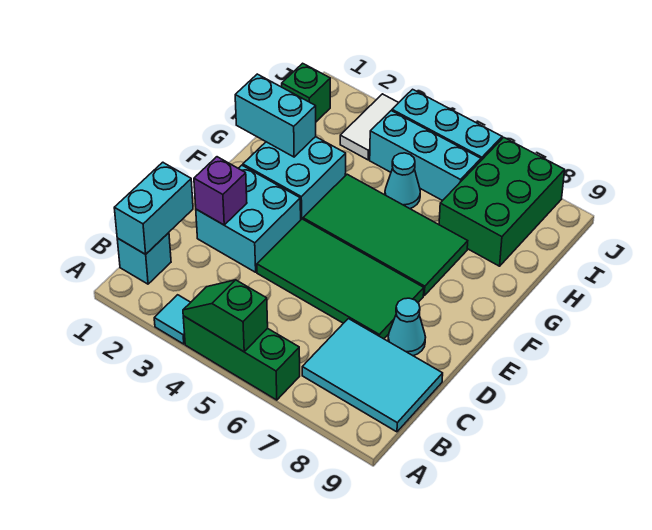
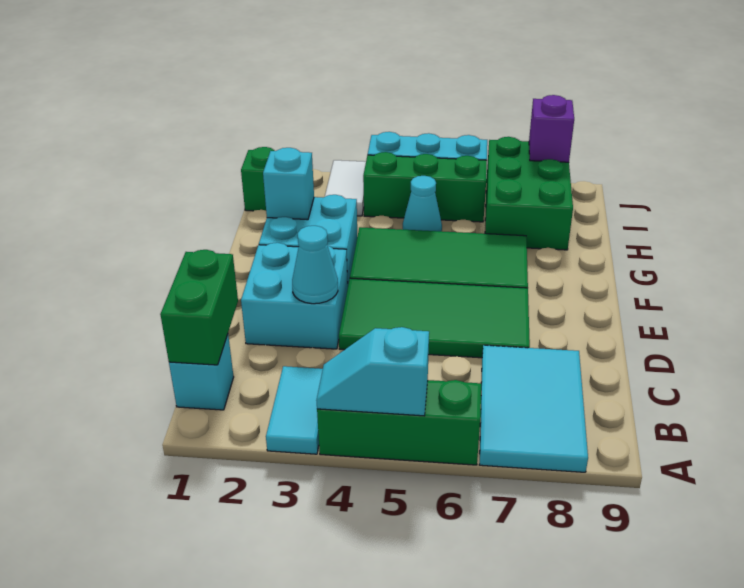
cyan 1x1 tile [154,295,191,344] -> cyan 1x2 tile [266,366,323,454]
green 1x2 slope [183,280,268,352] -> cyan 1x2 slope [316,327,429,416]
cyan 1x2 brick [114,162,193,254] -> green 1x2 brick [160,250,238,365]
cyan 2x3 tile [302,319,443,432] -> cyan 2x3 tile turned to [479,345,588,472]
purple 1x1 brick [194,157,247,225] -> purple 1x1 brick moved to [529,95,574,162]
cyan 1x1 cone [388,298,426,356] -> cyan 1x1 cone moved to [292,226,338,304]
cyan 1x2 brick [235,74,316,157] -> cyan 1x1 brick [263,148,314,220]
cyan 1x3 brick [370,111,481,201] -> green 1x3 brick [363,152,487,222]

